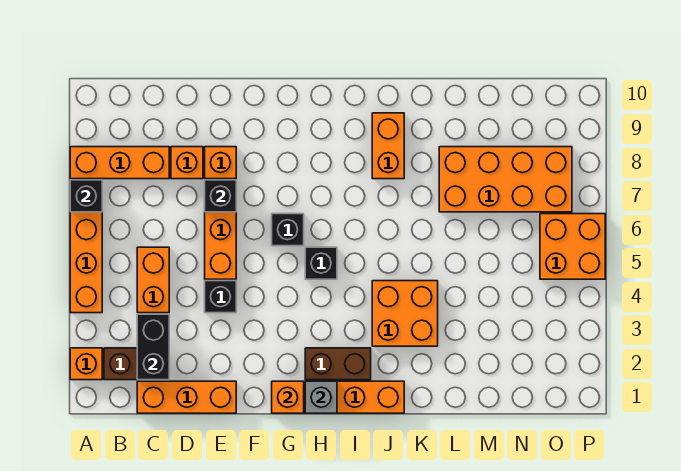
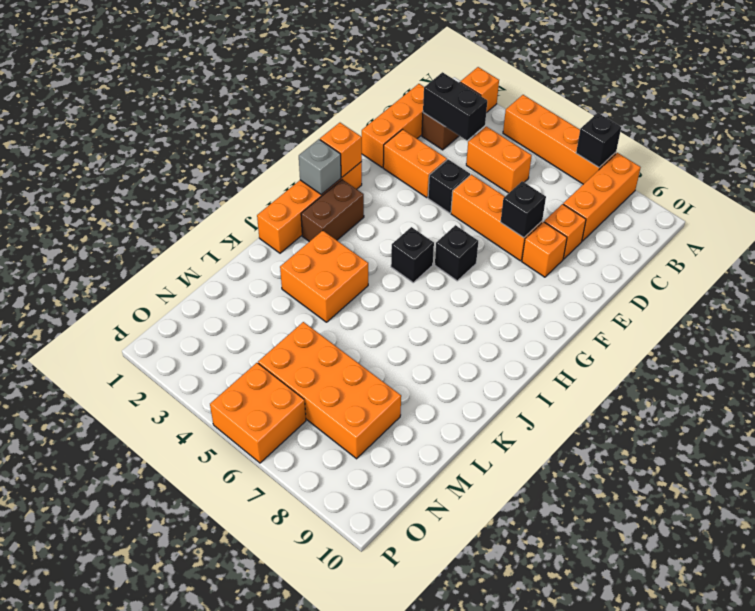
orange 1x2 brick [372,113,404,179] -> orange 1x2 brick moved to [383,129,447,198]
orange 2x4 brick [439,147,572,212] -> orange 2x4 brick turned to [258,322,401,459]

